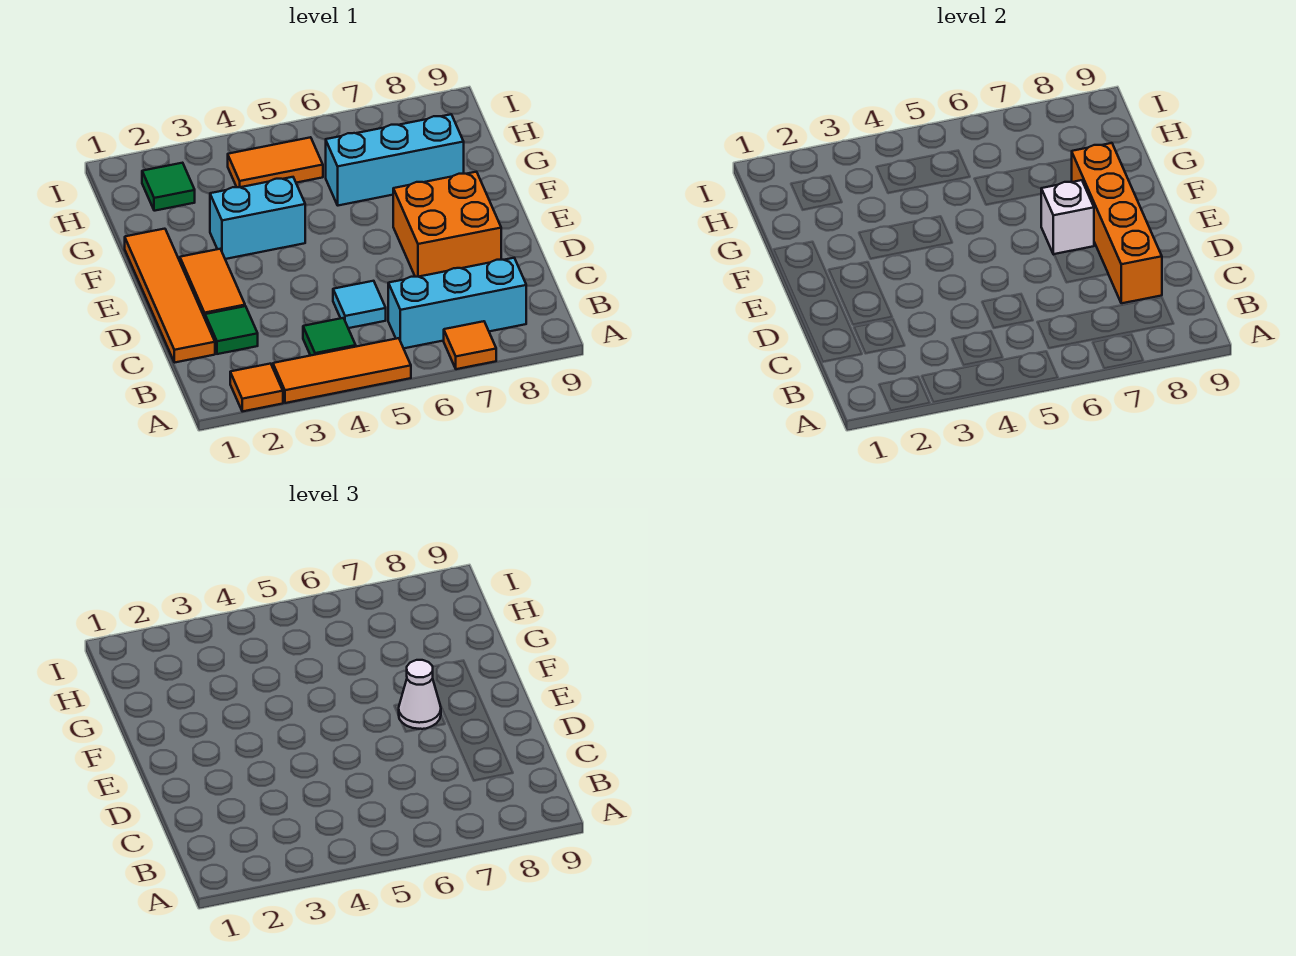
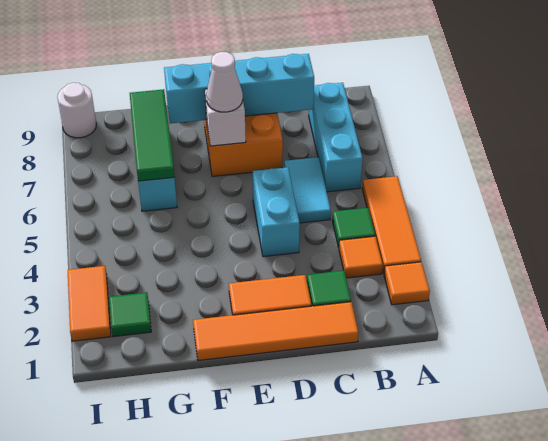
orange 1x1 tile [444,321,496,369] -> orange 1x1 tile moved to [339,236,383,278]
cyan 1x1 tile [333,281,386,328] -> cyan 1x2 tile [284,157,331,223]
orange 1x4 brick [1072,143,1162,303] -> cyan 1x4 brick [164,54,314,123]
cyan 1x2 brick [210,177,305,259] -> cyan 1x2 brick moved to [252,167,300,257]
none -> green 1x3 tile [130,89,174,181]
orange 1x2 tile [228,137,323,187] -> orange 1x2 tile moved to [68,266,111,341]
none -> white 1x1 round brick [57,83,96,138]

